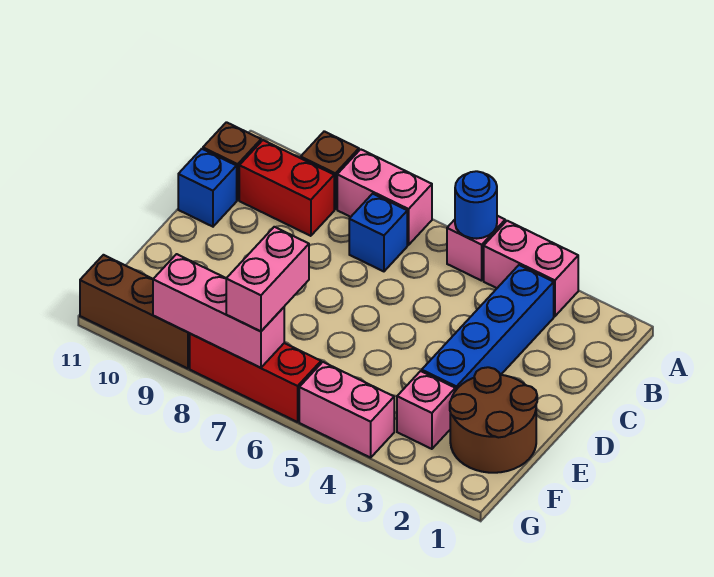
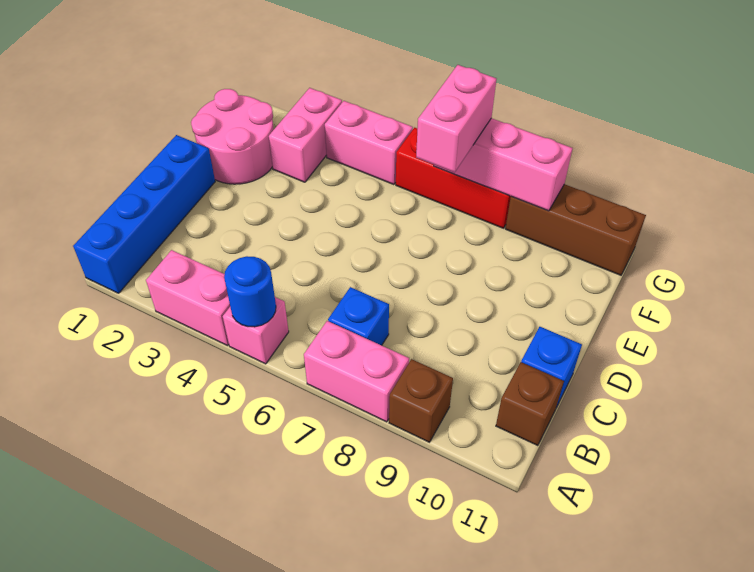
blue 1x4 brick [422,265,554,391] -> blue 1x4 brick moved to [73,135,215,293]
red 1x2 brick [239,140,334,236] -> none
brown 2x2 round brick [450,367,537,473] -> pink 2x2 round brick [191,89,274,184]
pink 1x1 brick [397,371,455,449] -> pink 1x2 brick [269,88,342,182]

